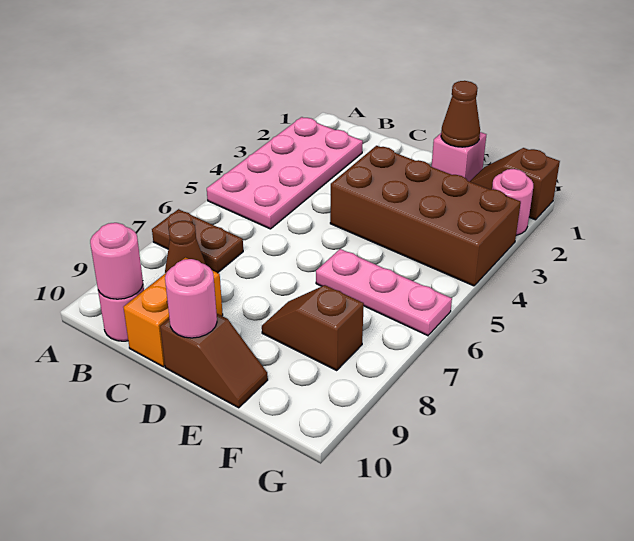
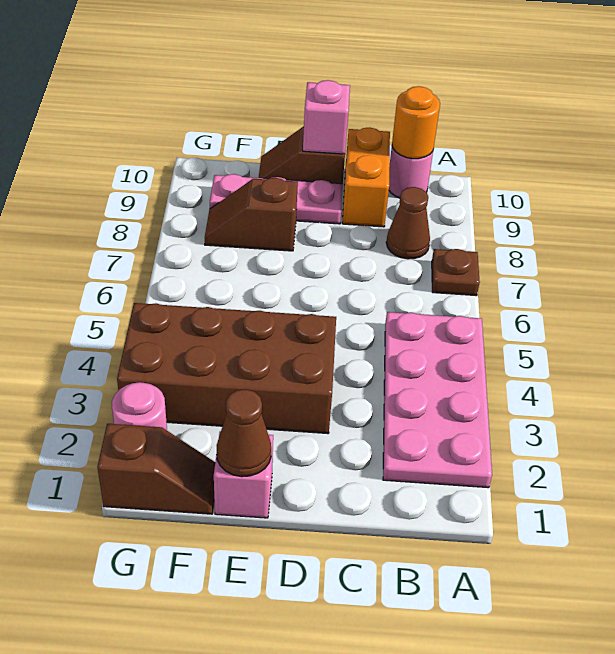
brown 1x2 plate [152,209,243,273] -> brown 1x1 plate [432,249,480,296]
pink 1x1 round brick [90,223,143,299] -> orange 1x1 round brick [392,86,440,159]
pink 1x1 round brick [165,259,217,338] -> pink 1x1 brick [303,80,350,154]
pink 1x3 plate [316,249,452,336] -> pink 1x3 plate moved to [210,174,343,224]
brown 1x2 slope [262,285,364,370] -> brown 1x2 slope turned to [205,178,298,251]

